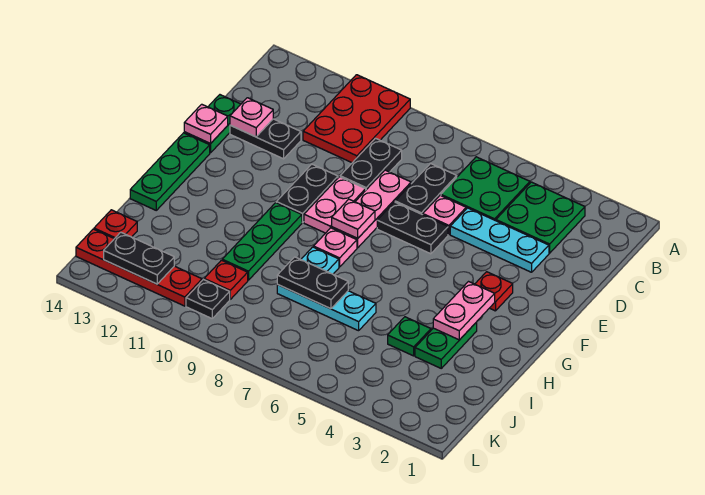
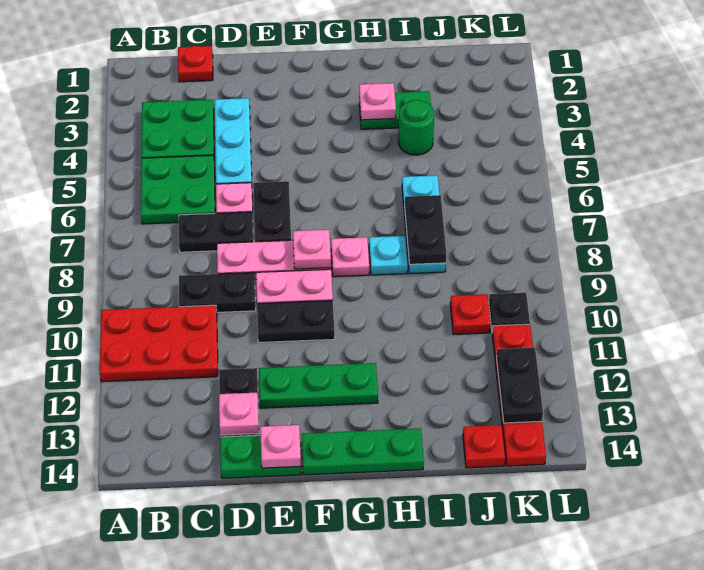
red 1x1 plate [475,272,513,311] -> red 1x1 plate moved to [178,46,213,82]
pink 1x2 plate [433,282,495,340] -> pink 1x1 plate [359,83,396,120]
green 1x3 plate [222,203,302,280] -> green 1x3 plate moved to [259,363,378,408]
green 1x1 plate [388,317,431,356] -> green 1x1 round brick [398,100,434,155]

